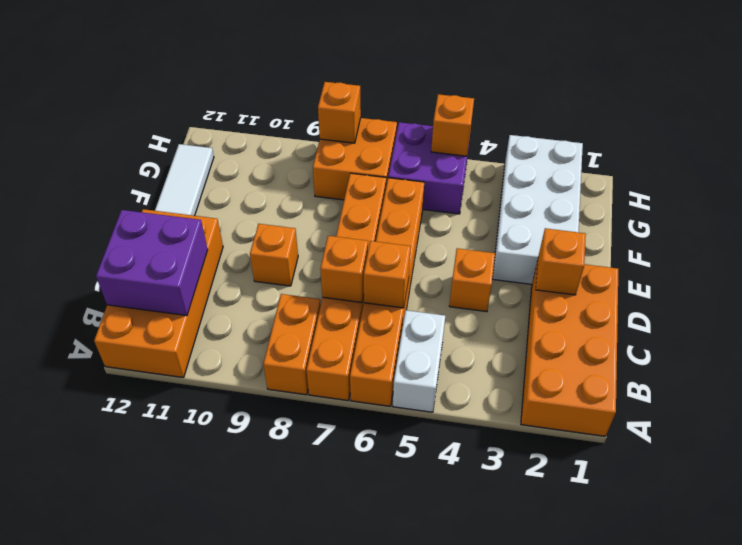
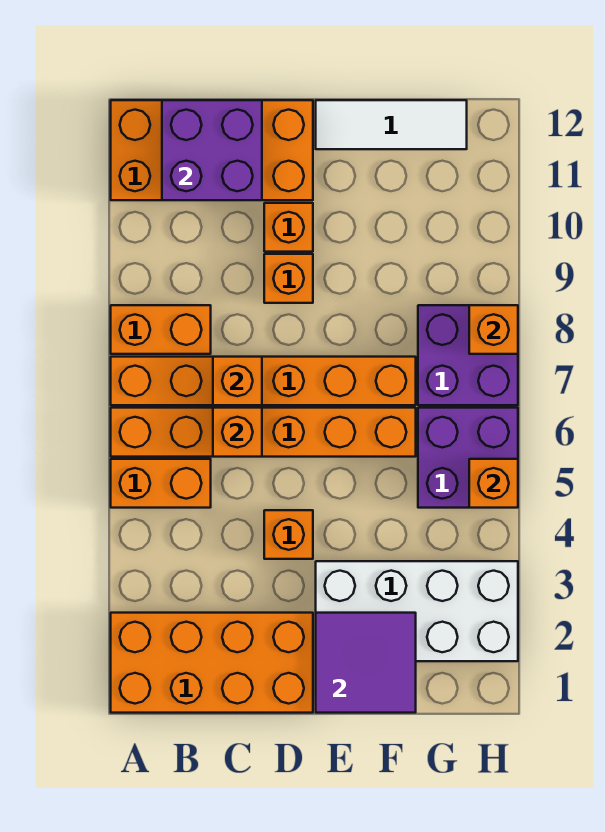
white 1x2 brick [393,310,445,412] -> orange 1x2 brick [111,459,211,508]
orange 1x1 brick [536,228,586,295] -> orange 1x1 brick moved to [264,203,313,252]
none -> purple 2x2 tile [316,613,416,713]
orange 2x2 brick [313,118,397,200] -> purple 2x2 brick [418,305,518,405]

